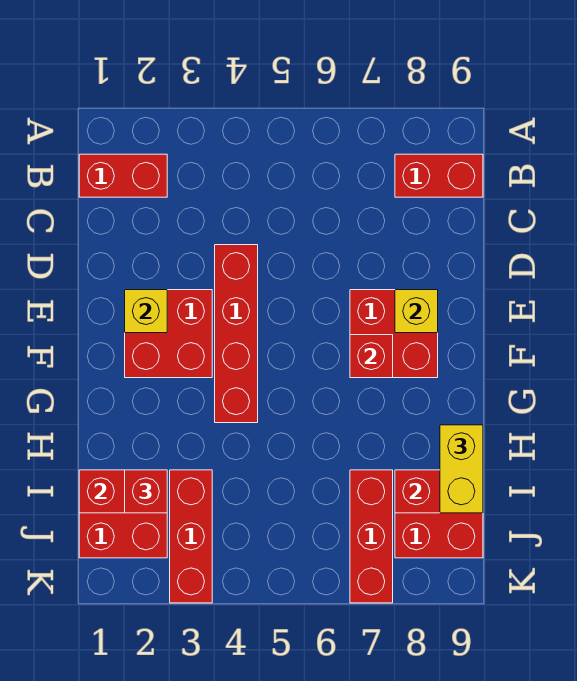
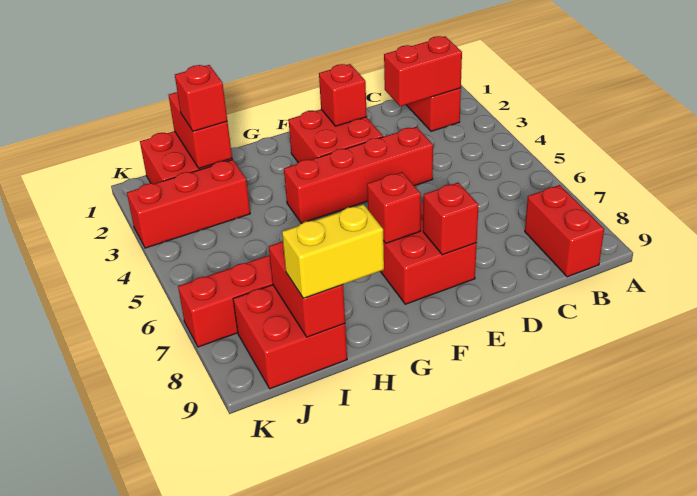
none -> red 1x2 brick [384,36,462,106]
yellow 1x1 brick [125,290,167,333] -> red 1x1 brick [319,64,367,126]
yellow 1x1 brick [395,290,438,333] -> red 1x1 brick [423,182,479,255]

